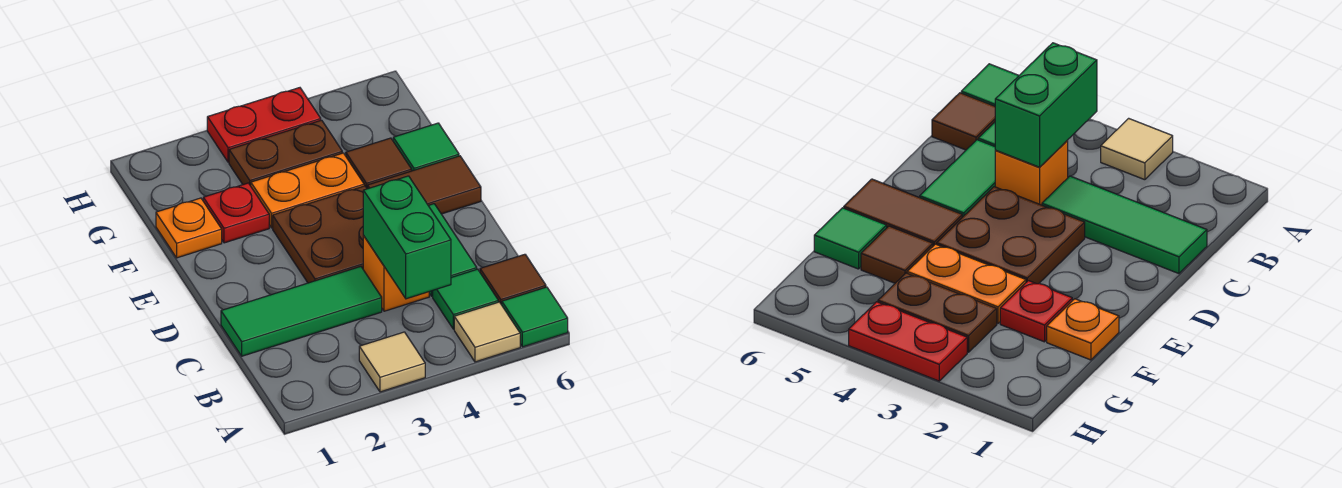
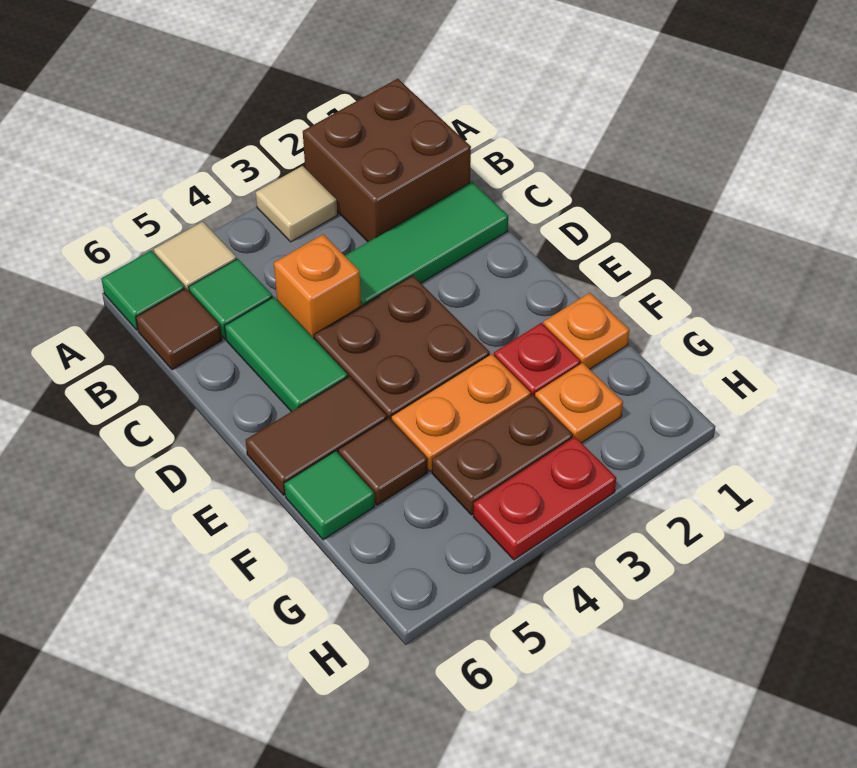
none -> brown 2x2 brick [303,79,471,242]
green 1x2 brick [363,176,451,299] -> none
none -> orange 1x1 plate [535,363,623,443]

